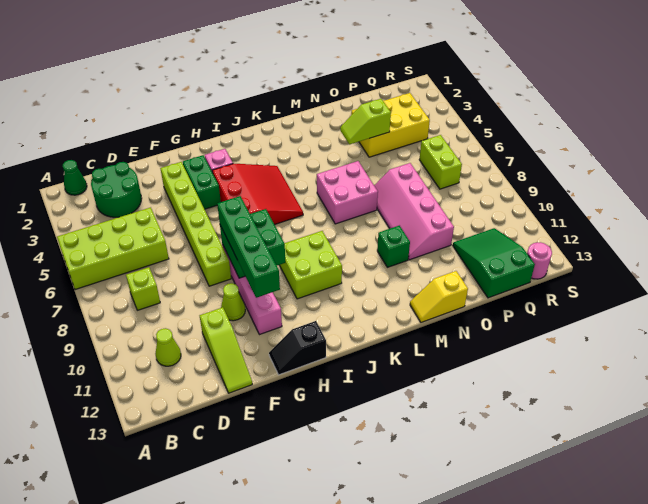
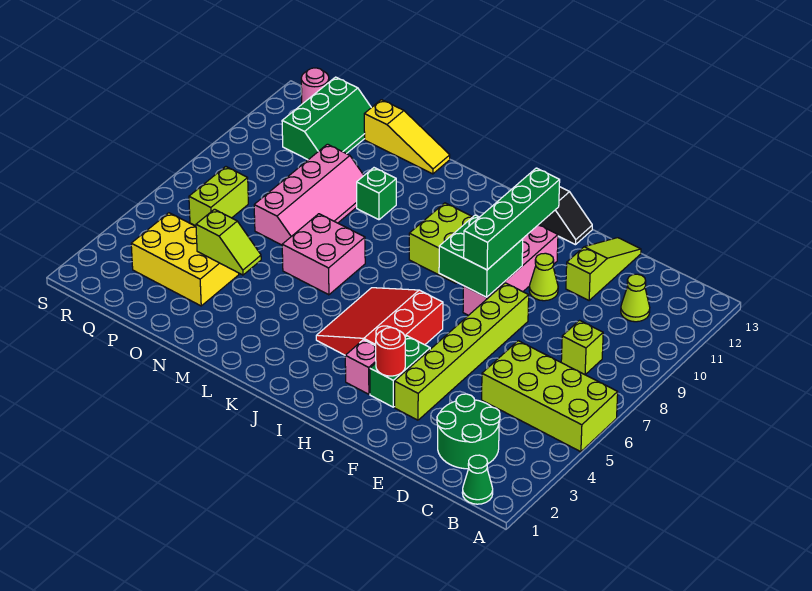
none -> red 1x1 round brick [376,328,405,376]
yellow 1x2 slope [410,271,468,322] -> yellow 1x3 slope [364,100,450,174]
green 2x3 slope [453,228,535,298] -> green 2x3 slope turned to [282,77,371,160]

